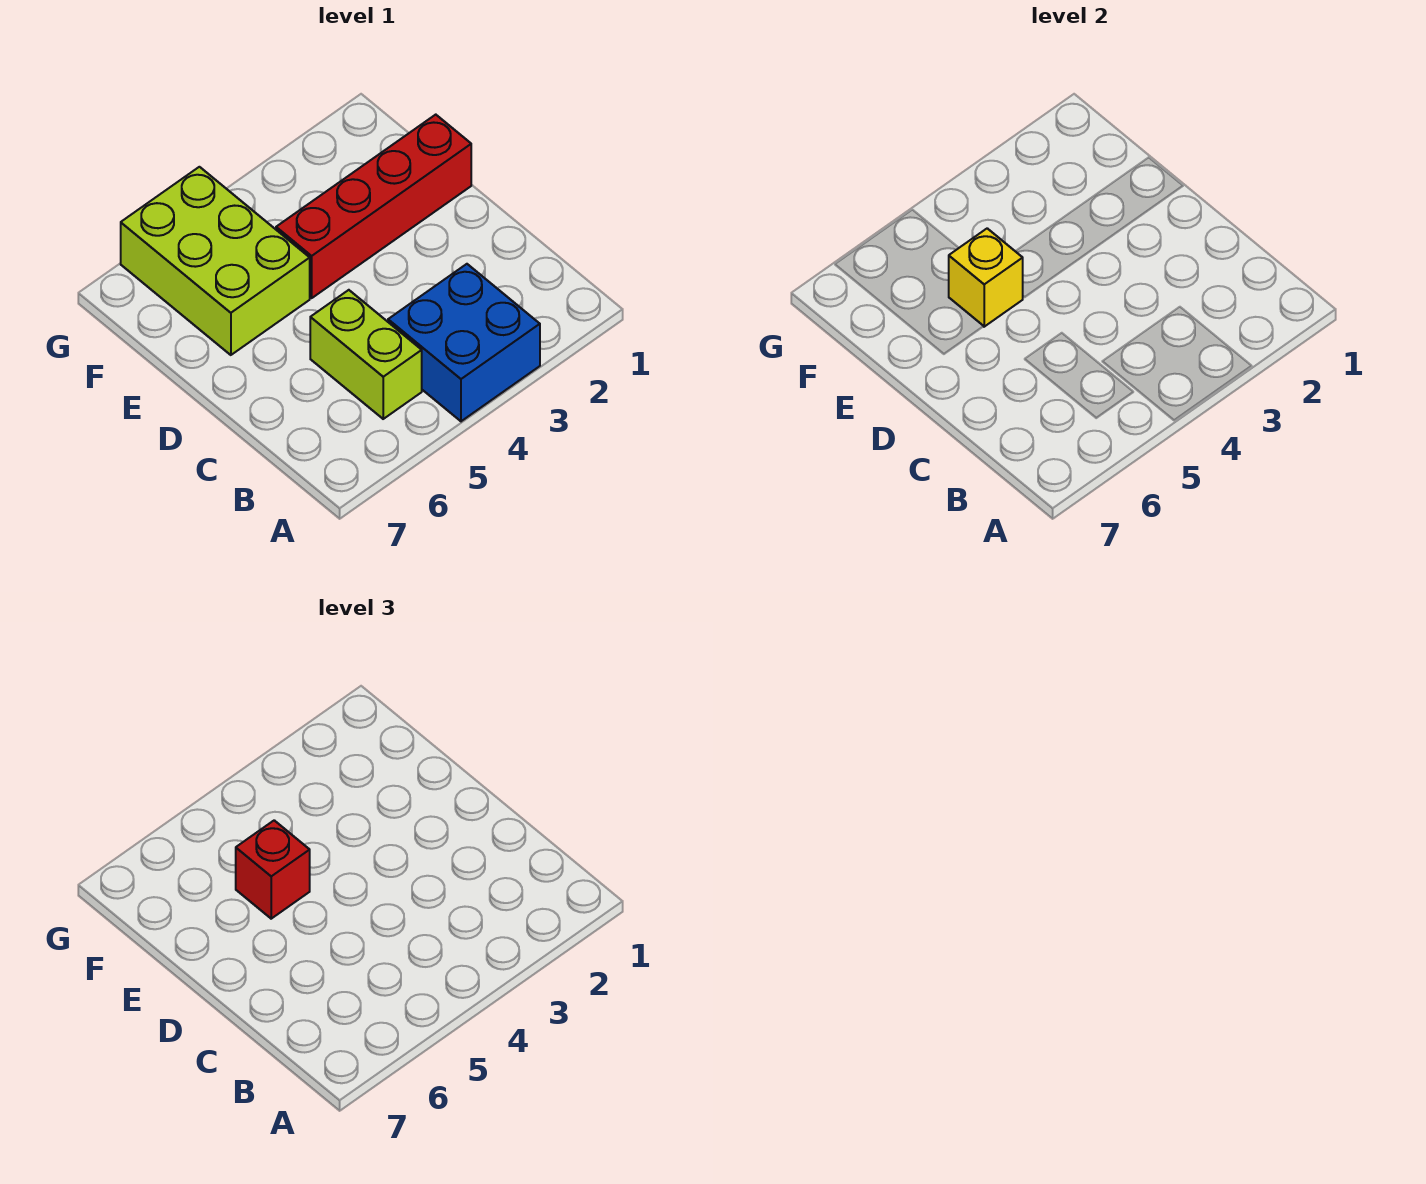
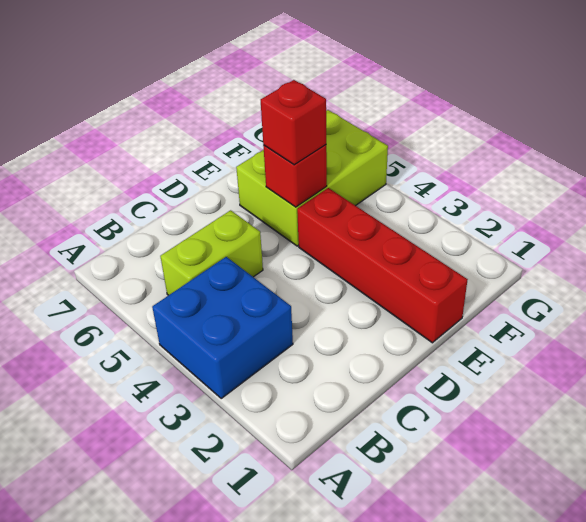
yellow 1x1 brick [949,228,1023,327] -> red 1x1 brick [263,145,327,207]

